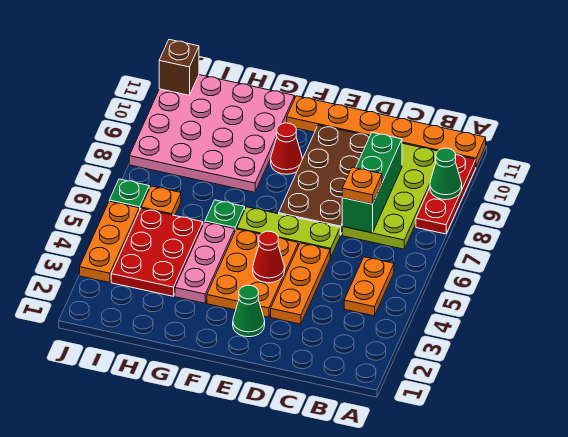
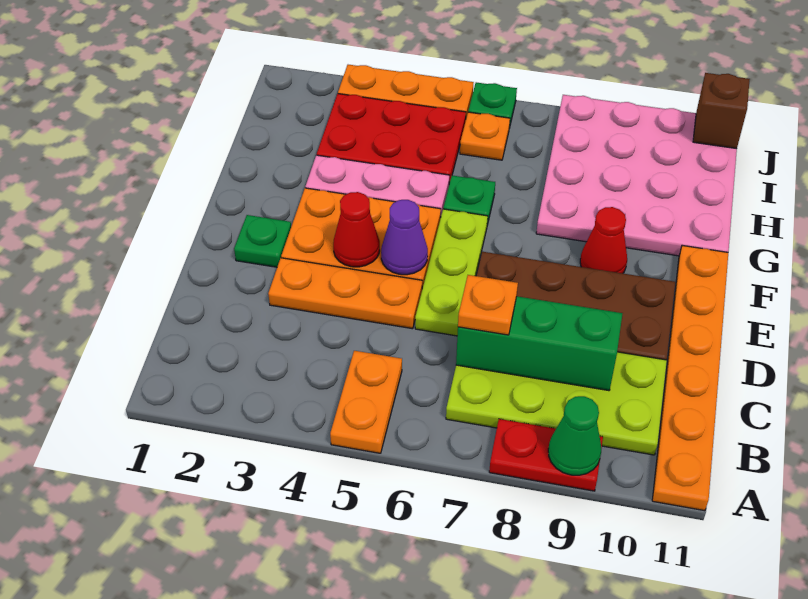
red 1x3 plate [416,155,476,234] -> red 1x2 plate [489,419,603,491]
orange 1x2 plate [344,257,394,316] -> orange 1x2 plate turned to [330,351,402,453]
green 1x1 cone [233,285,265,337] -> green 1x1 plate [234,215,291,267]
none -> purple 1x1 cone [381,200,428,275]

